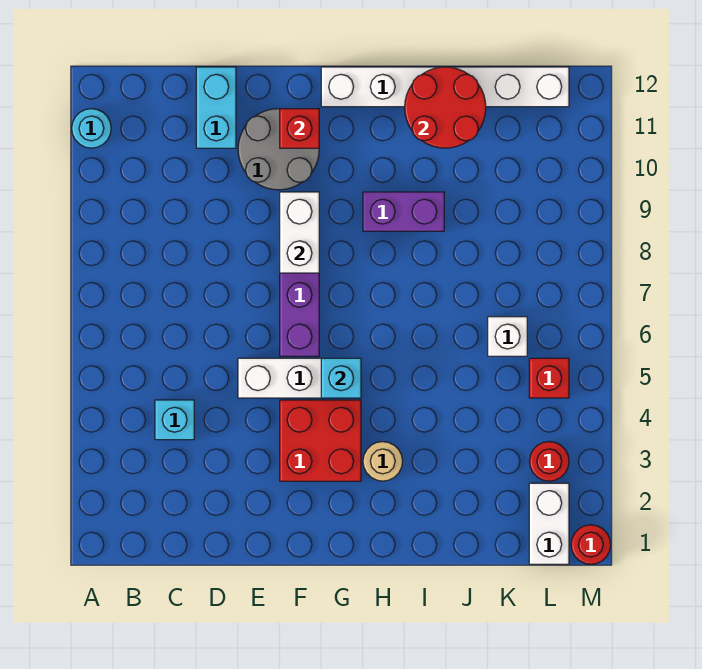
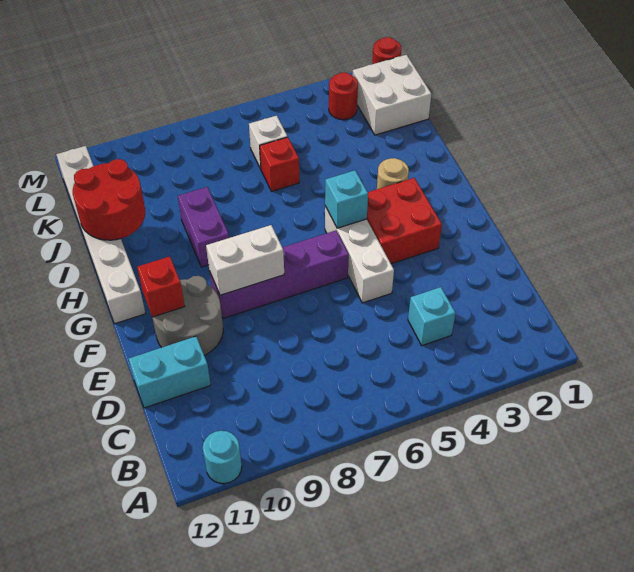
white 1x2 brick [529,483,569,564] -> white 2x2 brick [353,55,431,135]
red 1x1 brick [529,358,569,398] -> red 1x1 brick moved to [260,137,299,191]

